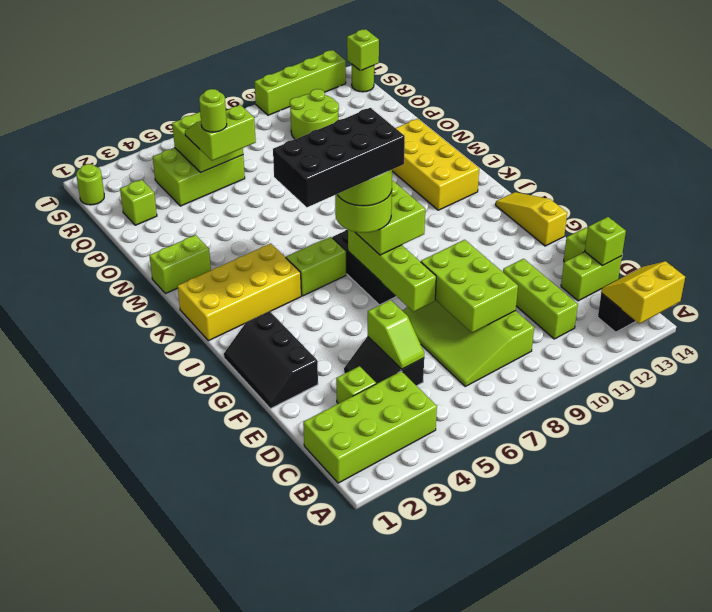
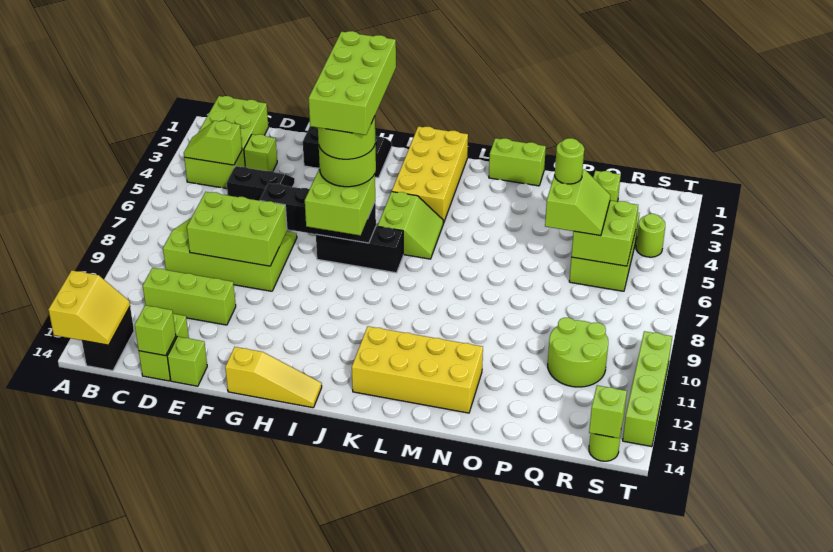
lime 1x2 slope [368,300,424,369] -> lime 1x2 slope moved to [184,121,242,165]
lime 1x4 brick [348,230,436,312] -> black 1x4 brick [260,183,376,243]
black 2x4 brick [273,108,405,207] -> lime 2x4 brick [309,31,396,135]
lime 1x2 brick [149,235,211,294] -> lime 1x2 brick turned to [489,138,546,186]
lime 1x1 round brick [76,164,104,205] -> lime 1x1 round brick moved to [636,214,665,257]

